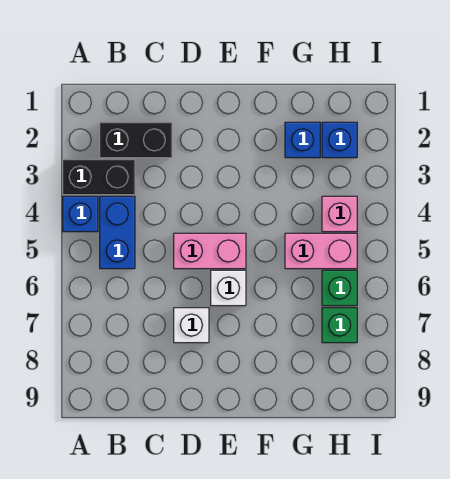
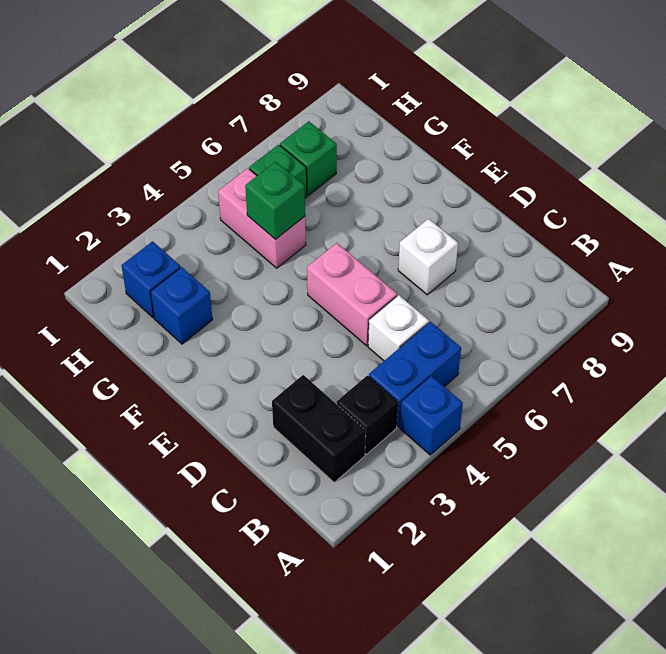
black 1x2 brick [63,159,135,195] -> black 1x1 brick [337,375,398,454]
white 1x1 brick [211,270,246,306] -> white 1x1 brick moved to [368,295,429,361]
none -> green 1x1 brick [245,162,305,239]
pink 1x1 brick [322,196,357,232] -> none

